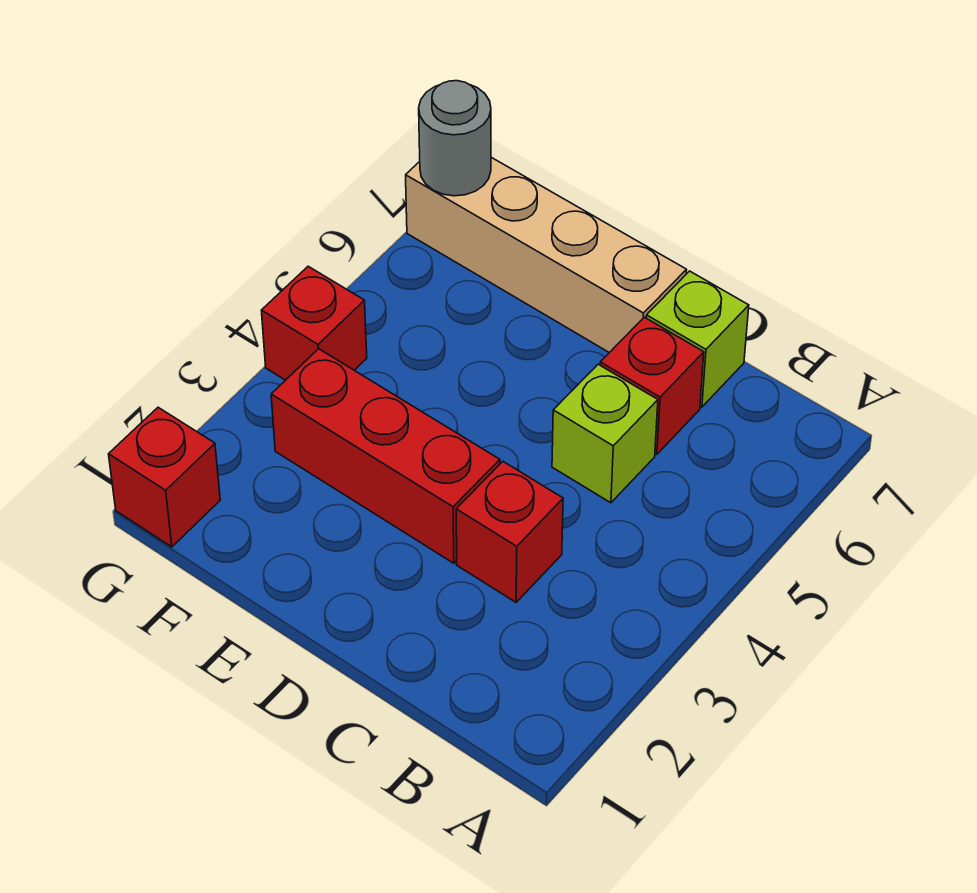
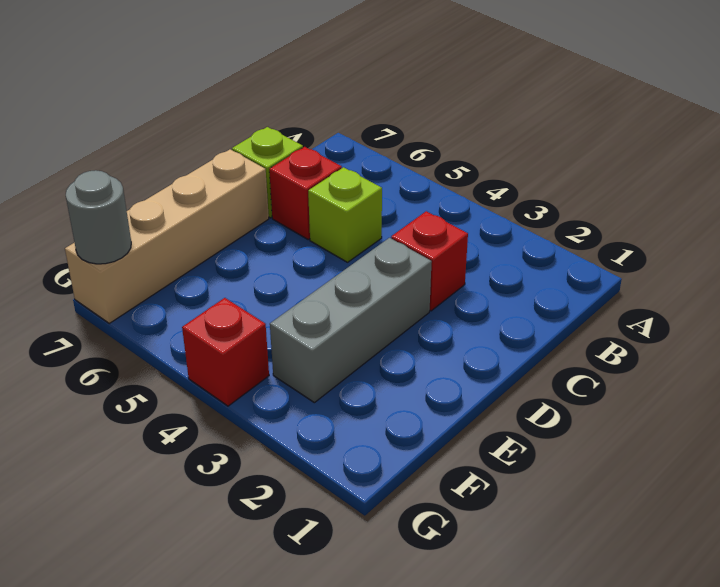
red 1x3 brick [271,349,500,563] -> grey 1x3 brick [270,238,432,403]
red 1x1 brick [109,407,220,547] -> none

